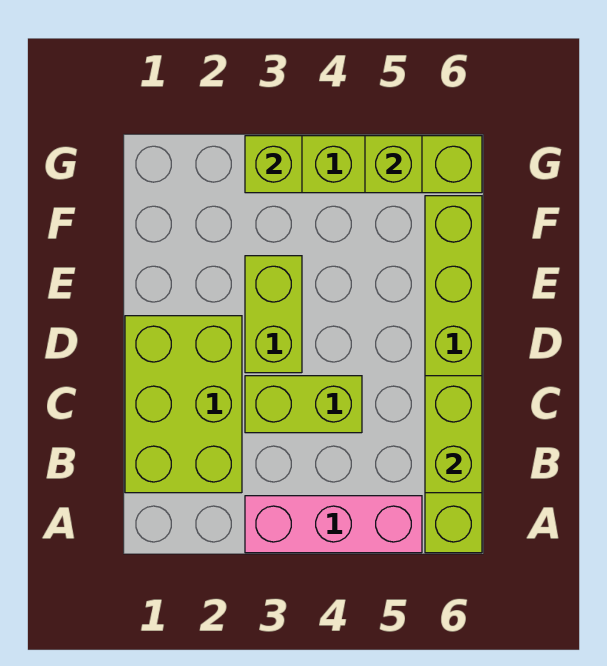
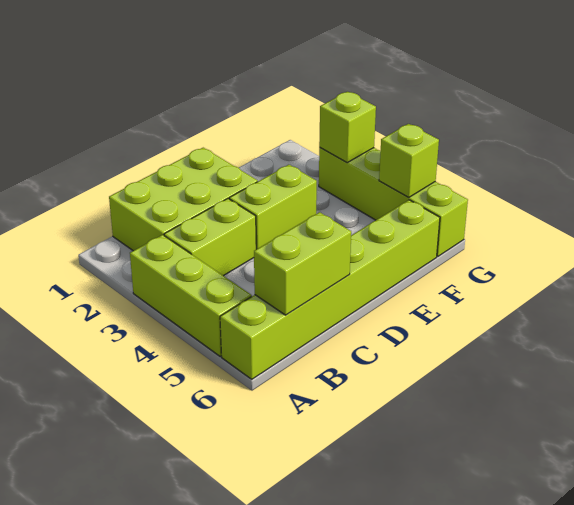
pink 1x3 brick [245,496,422,553] -> lime 1x3 brick [130,235,252,356]
lime 1x2 brick [245,376,362,433] -> lime 1x2 brick turned to [164,199,256,276]

